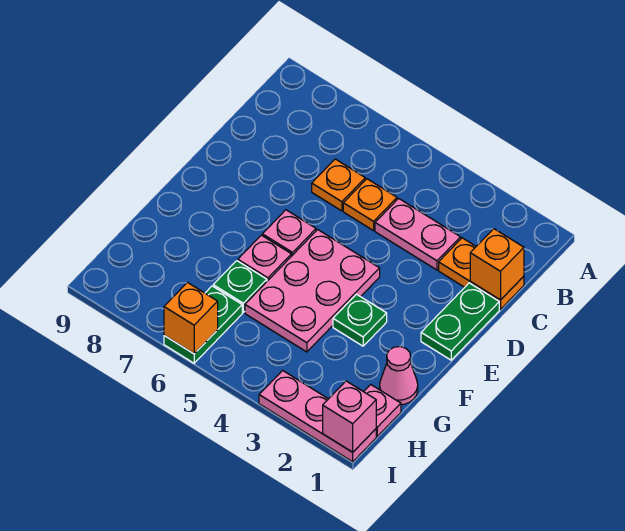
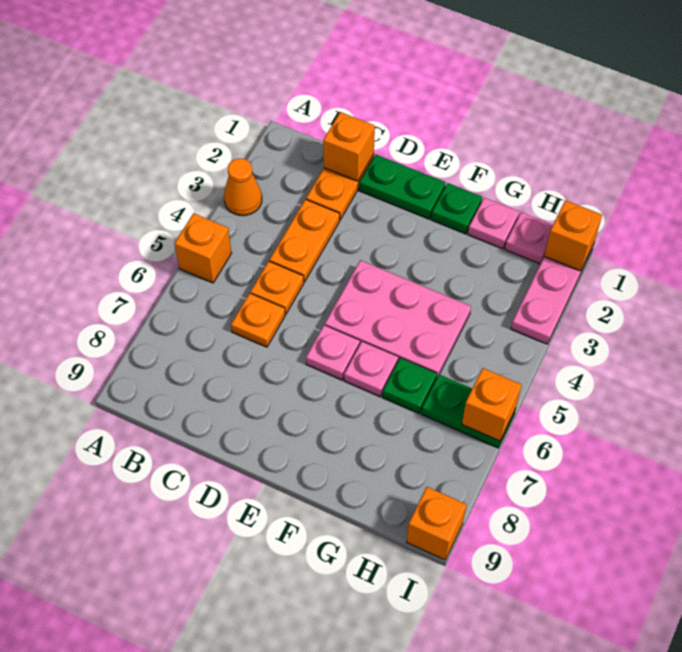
none -> orange 1x1 cone [224,158,262,216]
none -> orange 1x1 brick [174,213,232,283]
pink 1x2 plate [375,198,461,270] -> orange 1x2 plate [269,199,340,282]
green 1x1 plate [333,294,387,346] -> green 1x1 plate moved to [431,183,482,234]
pink 1x1 cone [380,347,418,405] -> pink 1x1 plate [468,197,519,249]
pink 1x1 brick [323,381,376,452] -> orange 1x1 brick [544,200,602,271]
none -> orange 1x1 brick [407,487,467,560]

